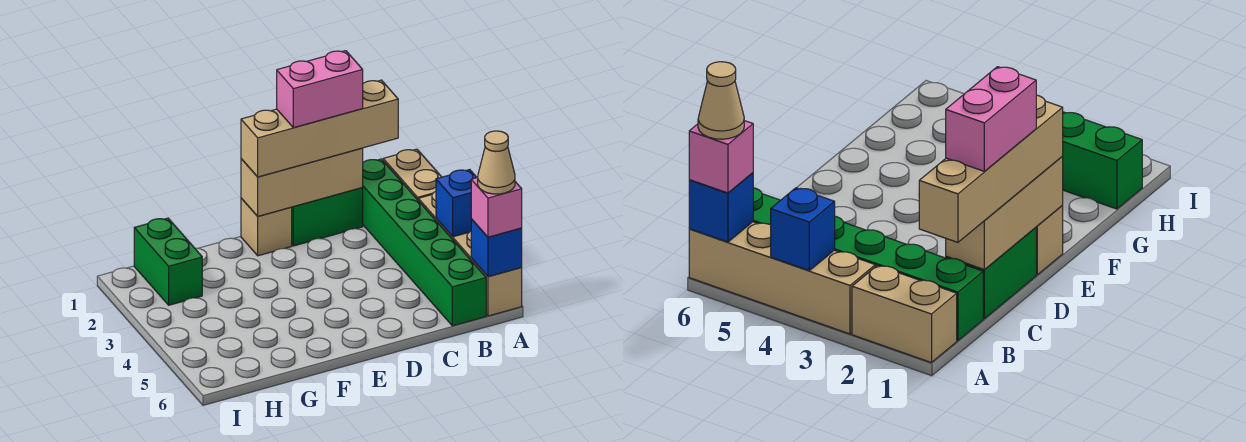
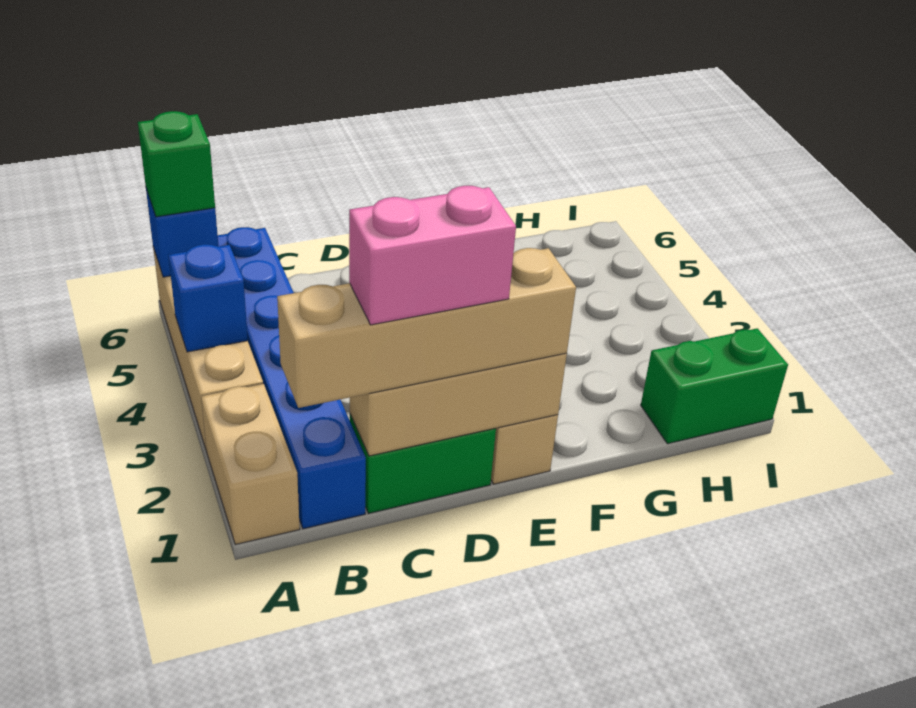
pink 1x1 brick [471,178,522,237] -> green 1x1 brick [138,111,215,217]
tan 1x1 cone [478,131,515,194] -> none
green 1x6 brick [362,159,486,326] -> blue 1x6 brick [218,227,366,529]
green 1x2 brick [134,218,202,305] -> green 1x2 brick turned to [641,328,788,444]

